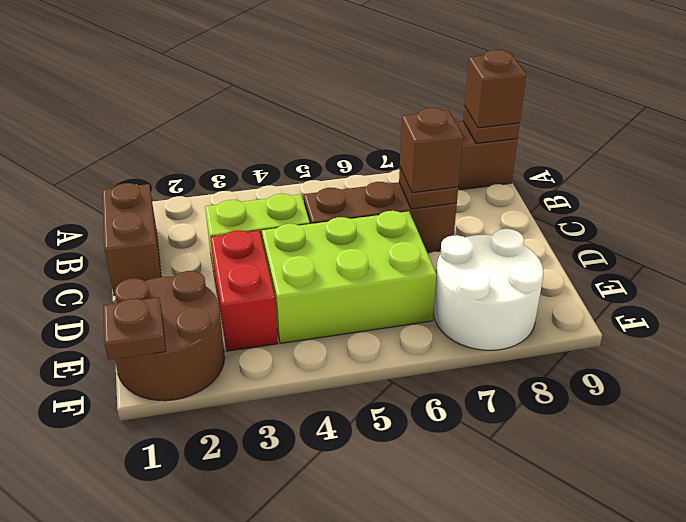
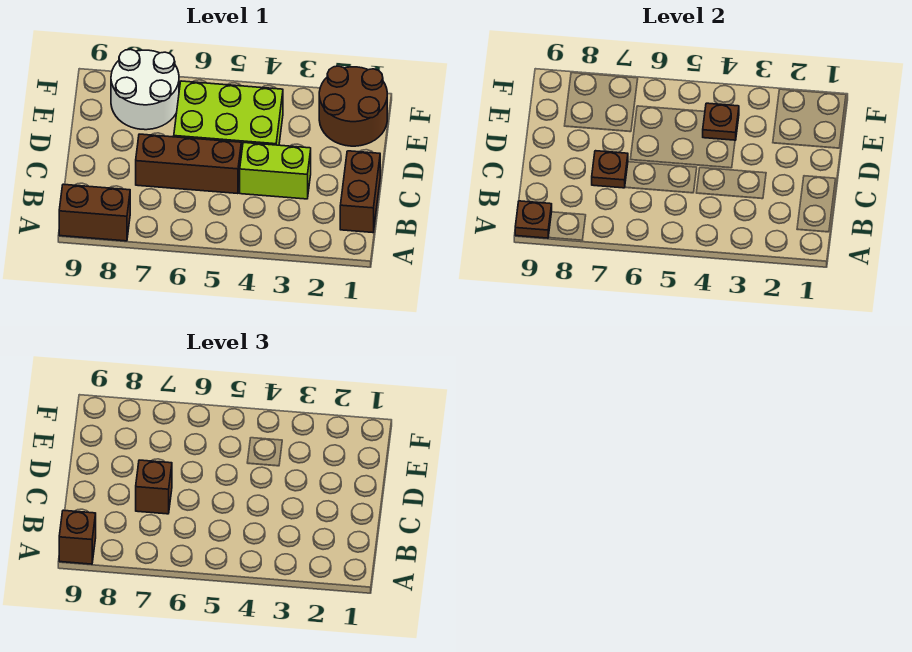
red 1x2 brick [210,230,278,351] -> none
brown 1x1 plate [103,297,166,360] -> brown 1x1 plate moved to [703,103,739,140]

